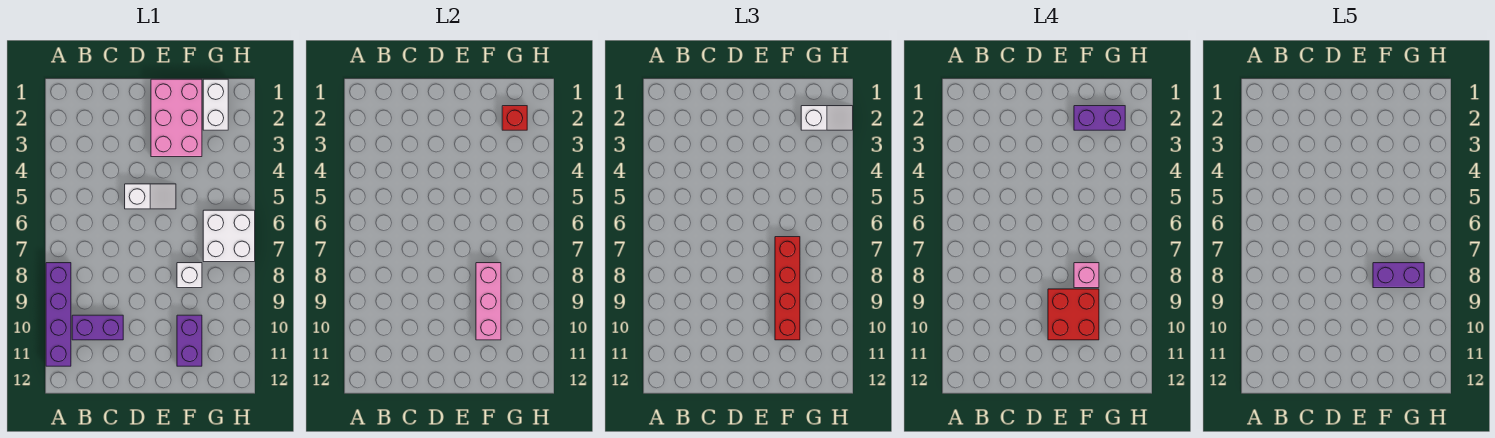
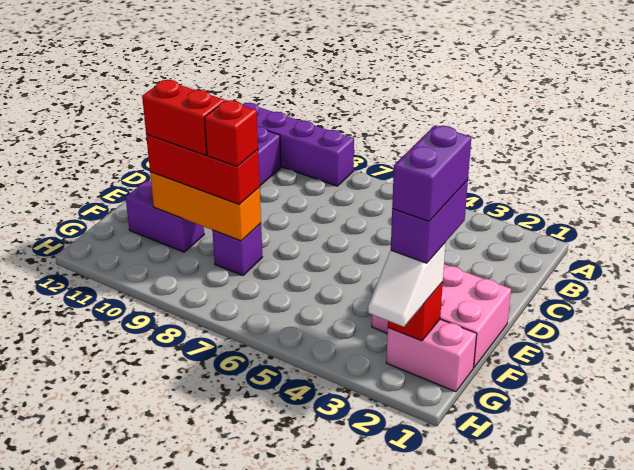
white 1x2 slope [125,184,176,209] -> none
red 2x2 brick [1048,289,1099,340] -> red 1x2 brick [142,80,225,155]
red 1x4 brick [775,237,800,340] -> red 1x3 brick [146,135,260,205]
white 1x1 brick [177,263,202,288] -> purple 1x1 brick [212,223,262,276]
pink 1x3 brick [476,263,501,340] -> orange 1x3 brick [150,172,261,241]
pink 1x1 brick [1074,263,1099,288] -> red 1x1 brick [205,100,258,166]
purple 1x2 brick [1373,263,1424,288] -> purple 1x2 brick moved to [392,125,471,221]
white 1x2 brick [203,79,228,130] -> pink 1x2 brick [386,319,477,392]
white 2x2 brick [203,210,255,262] -> none

